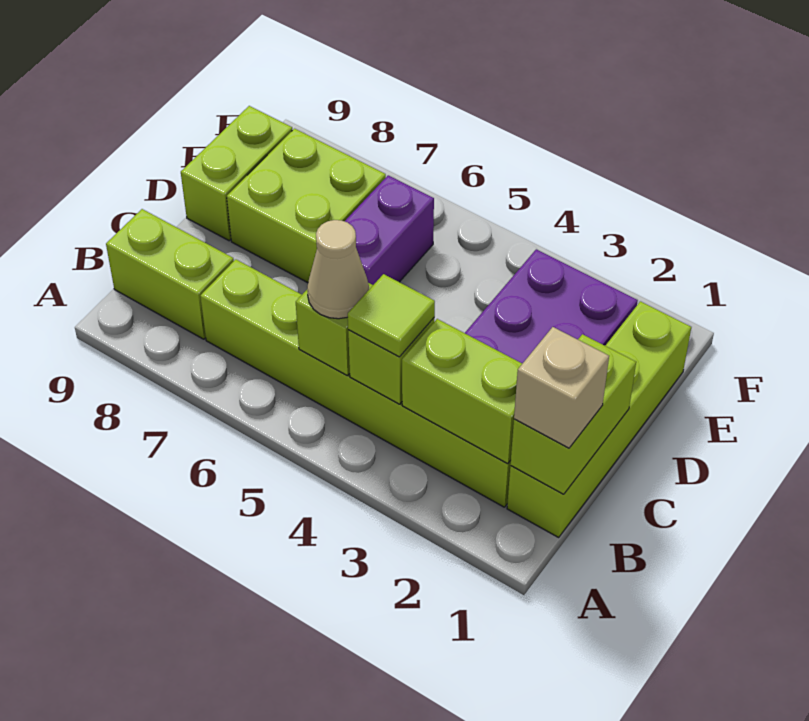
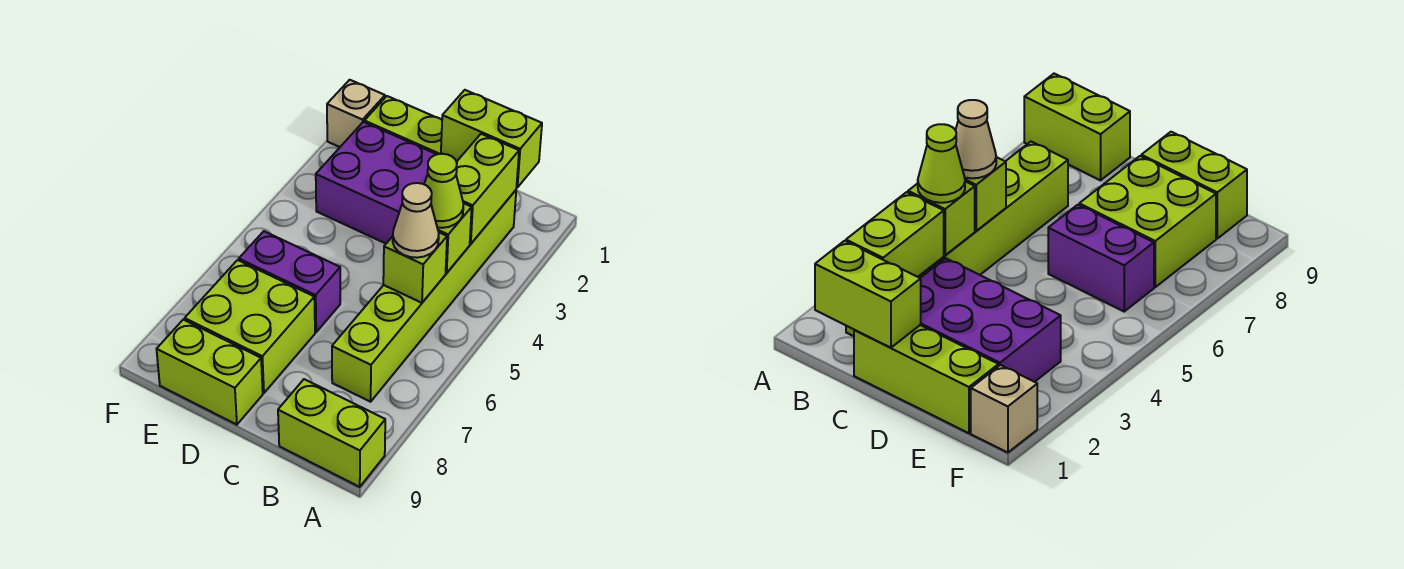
lime 1x4 brick [507,301,691,537] -> lime 1x3 brick [364,96,457,162]
tan 1x1 brick [514,327,609,448] -> tan 1x1 brick moved to [327,80,385,147]
lime 1x1 tile [348,274,435,357] -> lime 1x1 cone [424,154,463,228]
lime 1x2 brick [106,209,234,339] -> lime 1x2 brick turned to [278,379,385,487]

